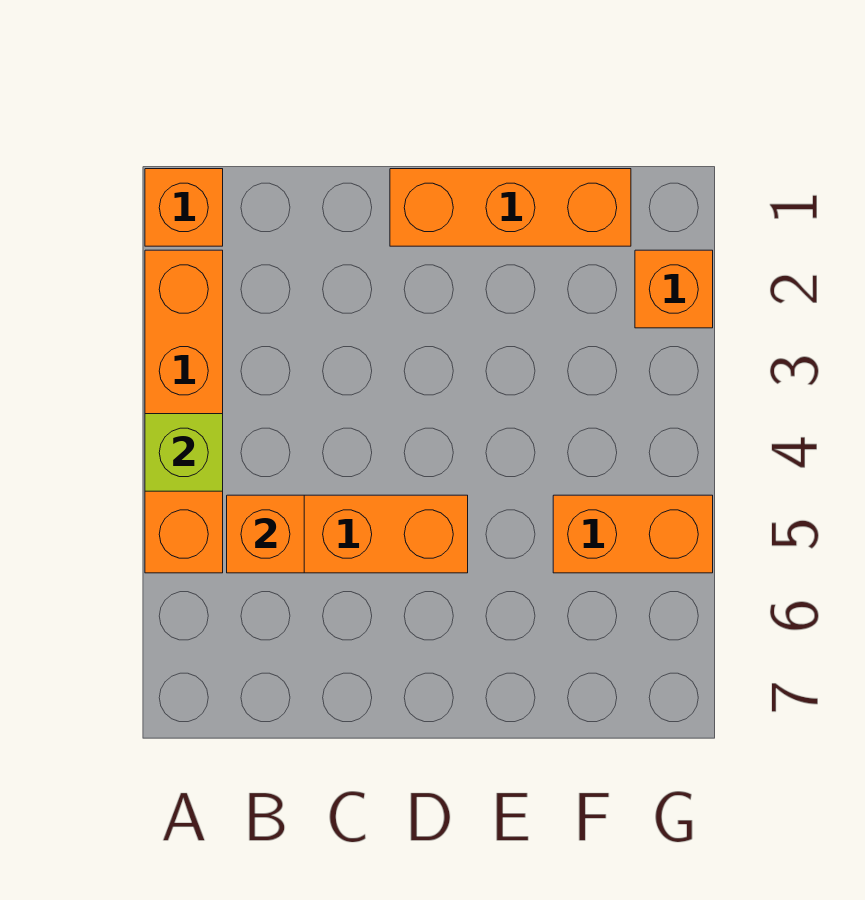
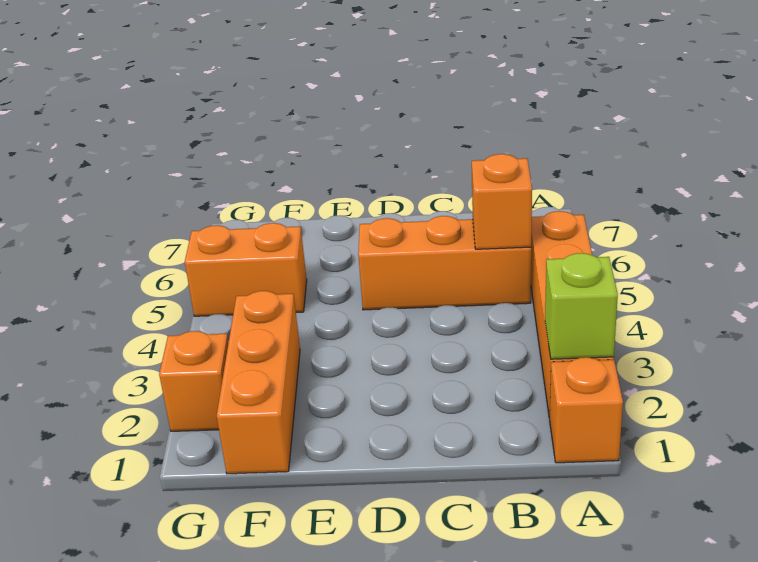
lime 1x1 brick [145,414,223,491] -> lime 1x1 brick moved to [545,253,618,359]
orange 1x3 brick [390,169,631,246] -> orange 1x3 brick turned to [217,291,300,474]

